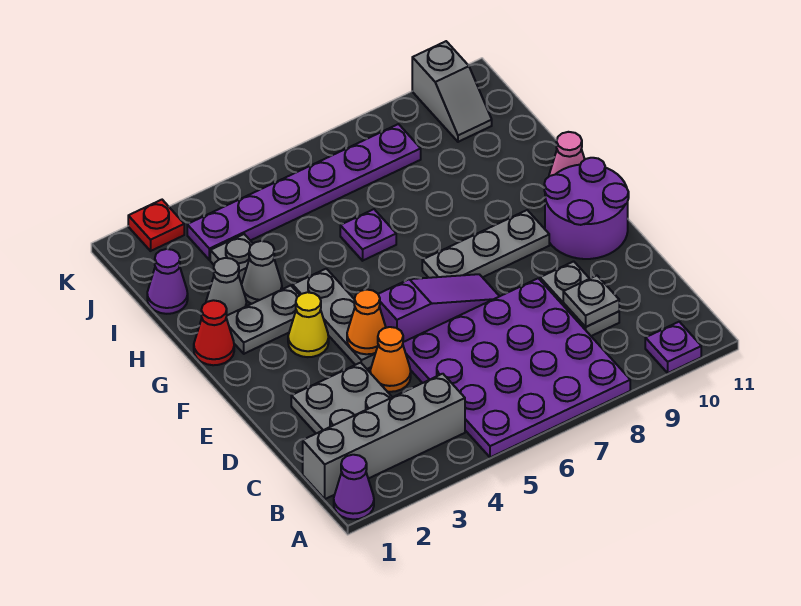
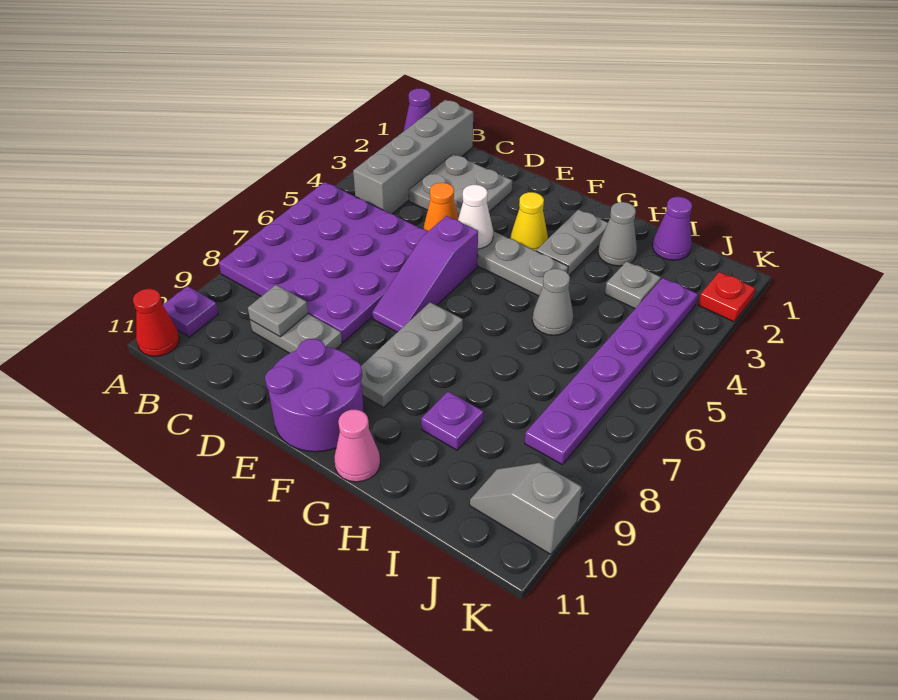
orange 1x1 cone [347,290,386,354] -> white 1x1 cone [458,185,493,249]
red 1x1 cone [194,300,234,365] -> red 1x1 cone moved to [133,289,179,356]
grey 1x1 cone [242,241,282,304] -> grey 1x1 cone moved to [532,269,573,335]
purple 1x1 plate [340,209,396,261] -> purple 1x1 plate moved to [421,392,484,450]

